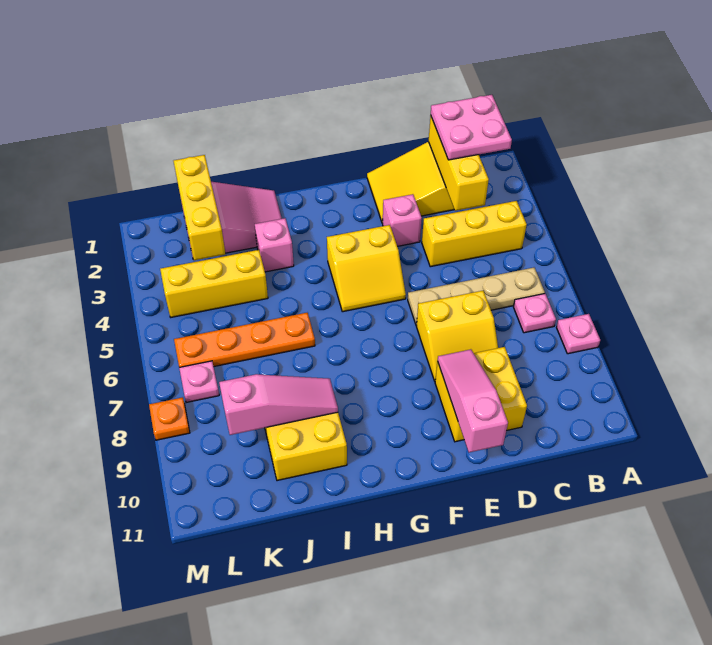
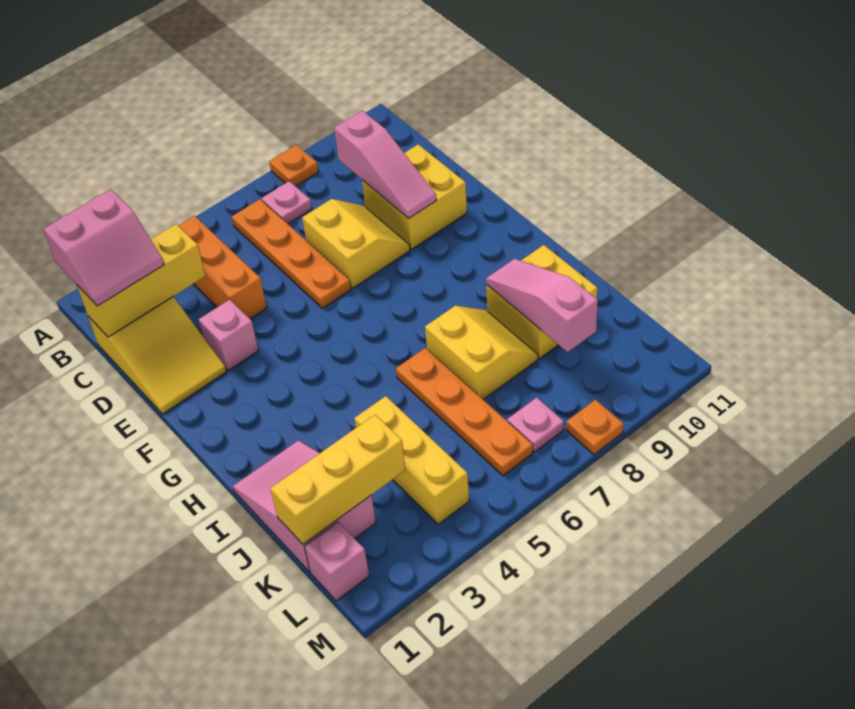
pink 1x1 plate [556,314,600,354] -> orange 1x1 plate [269,145,319,186]
pink 2x2 plate [431,95,512,160] -> pink 2x2 slope [43,189,164,306]
yellow 1x3 brick [422,201,527,267] -> orange 1x3 brick [178,216,267,319]
tan 1x4 plate [408,268,545,325] -> orange 1x4 plate [232,199,351,308]
pink 1x3 slope [438,349,508,452] -> pink 1x3 slope turned to [334,111,436,219]
yellow 2x2 slope [327,225,406,312] -> yellow 2x2 slope moved to [425,306,538,399]
pink 1x1 brick [255,218,294,272] -> pink 1x1 brick moved to [304,522,369,601]

